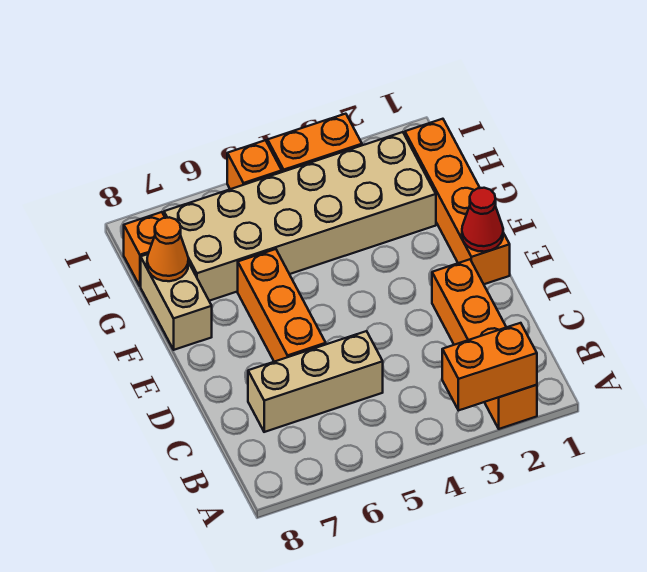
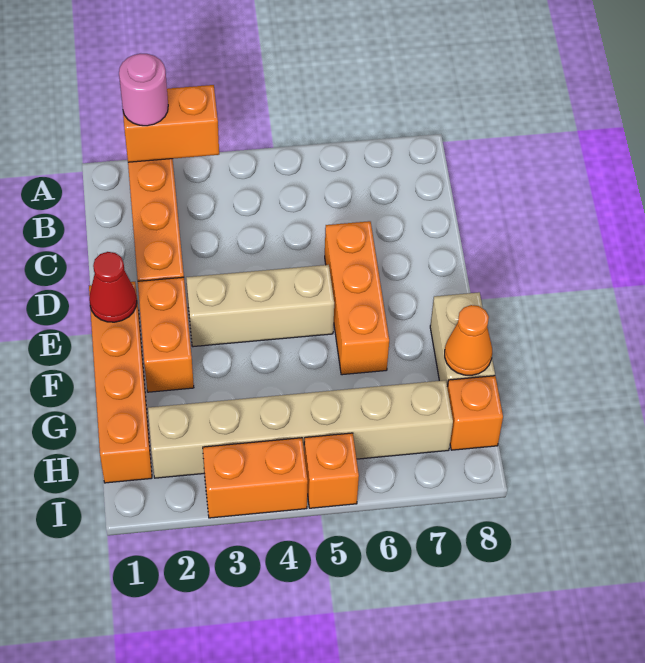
none -> pink 1x1 round brick [119,54,168,126]
tan 1x3 brick [248,331,383,432] -> tan 1x3 brick moved to [186,265,334,347]
none -> orange 1x2 brick [138,277,194,392]
tan 2x6 brick [164,132,436,301] -> tan 1x6 brick [148,380,453,478]

